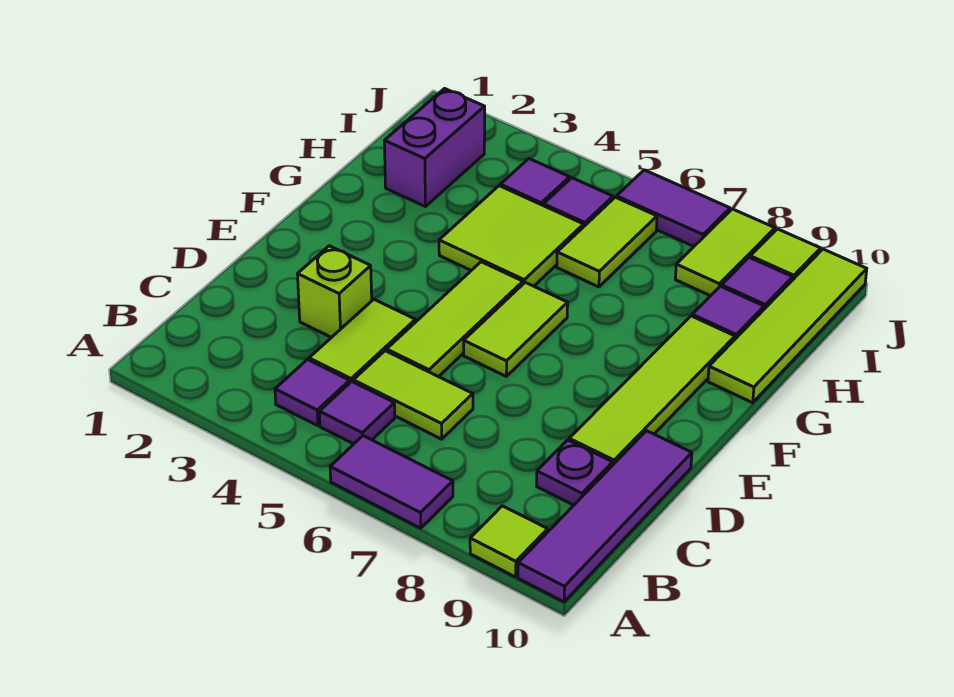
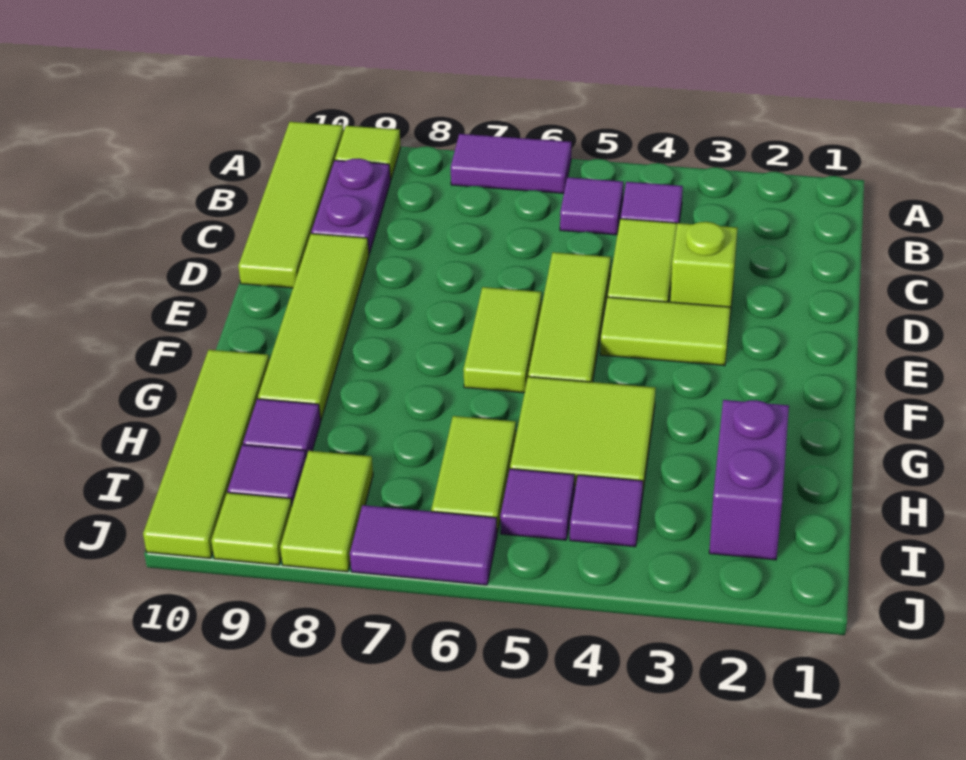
purple 1x4 tile [518,431,692,602] -> lime 1x4 tile [238,122,344,288]
lime 1x2 tile [353,351,473,439] -> lime 1x2 tile moved to [600,297,731,366]
purple 1x1 plate [537,440,613,505] -> purple 1x2 plate [311,158,390,254]

